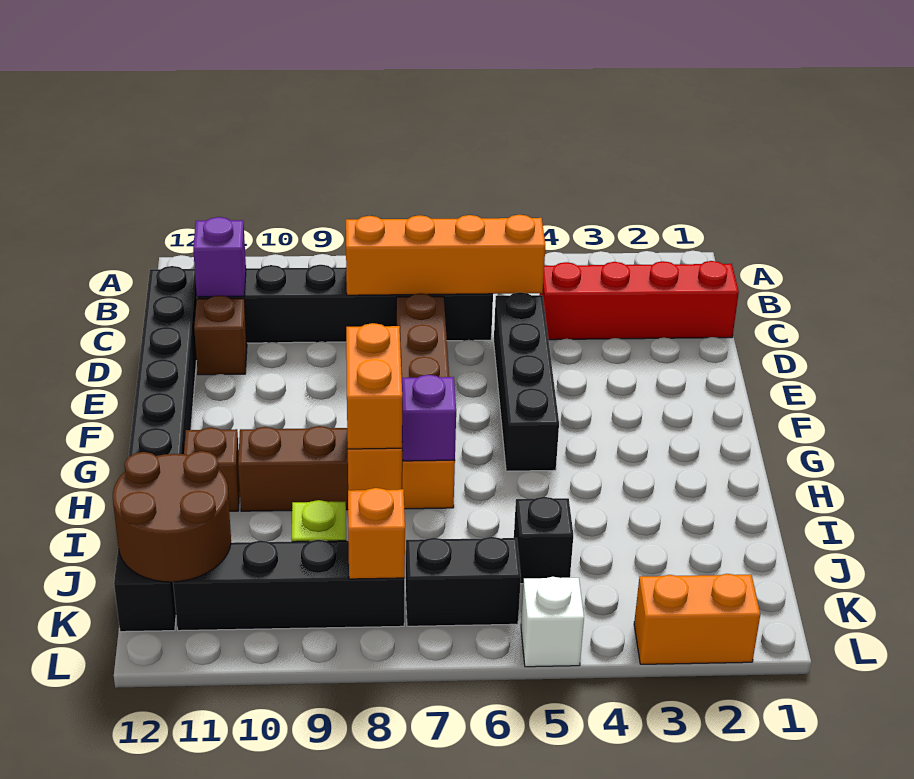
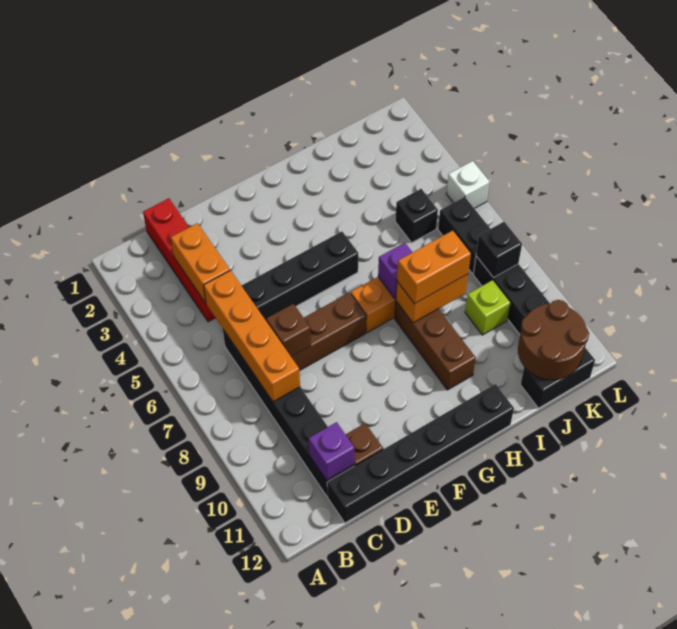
brown 1x1 brick [184,427,240,511] -> brown 1x1 brick moved to [266,304,311,357]
orange 1x1 brick [348,488,405,579] -> black 1x1 brick [476,222,522,278]
orange 1x2 brick [634,574,760,664] -> orange 1x2 brick moved to [171,223,230,303]

